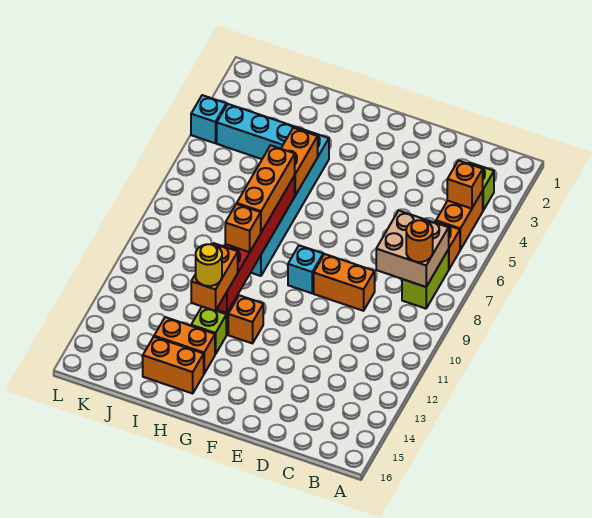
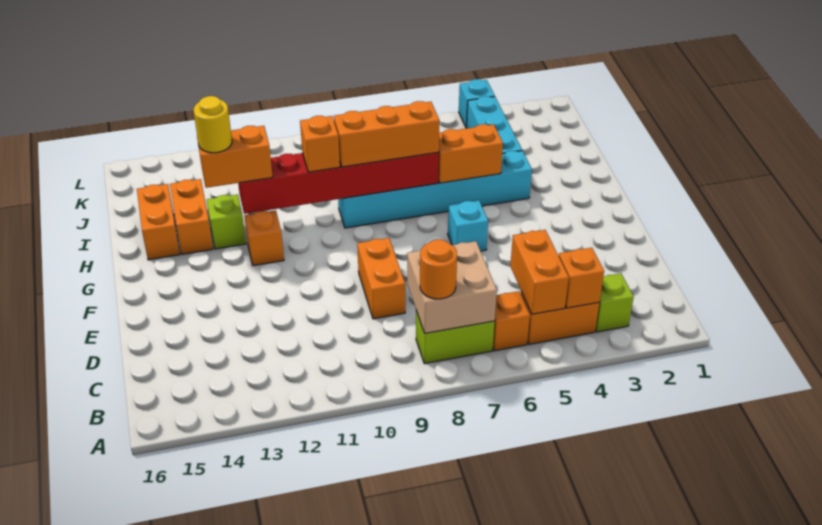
none -> orange 1x2 brick [510,230,569,314]
cyan 1x1 brick [288,245,323,293] -> cyan 1x1 brick moved to [448,200,488,251]

